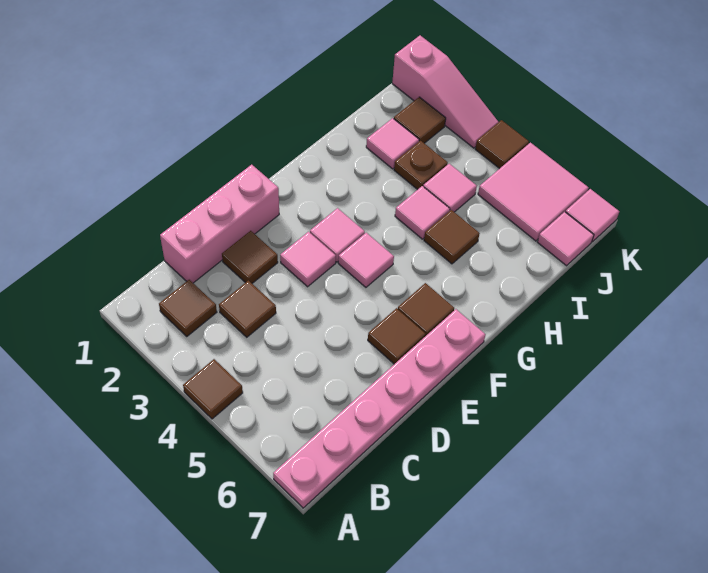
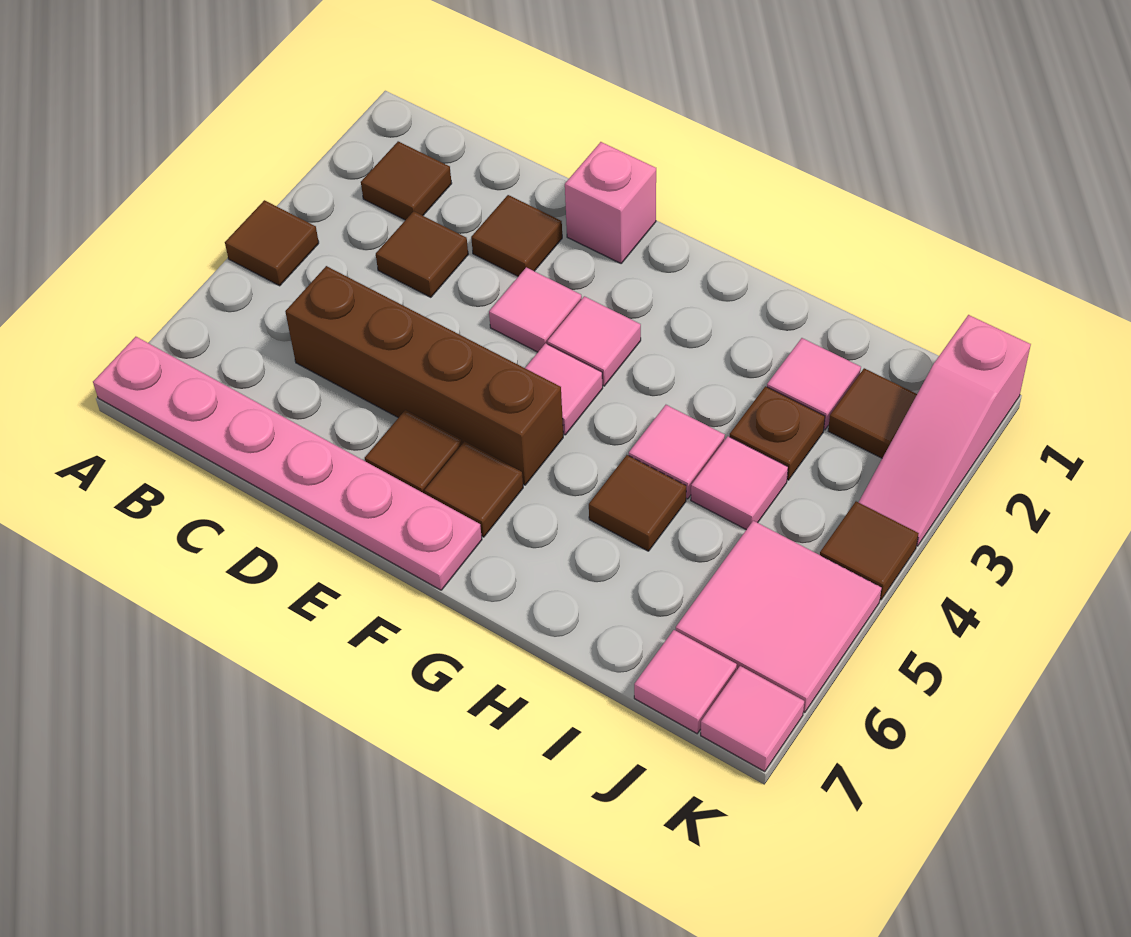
pink 1x3 brick [160,165,279,283] -> pink 1x1 brick [565,142,656,263]
none -> brown 1x4 brick [285,266,563,485]

